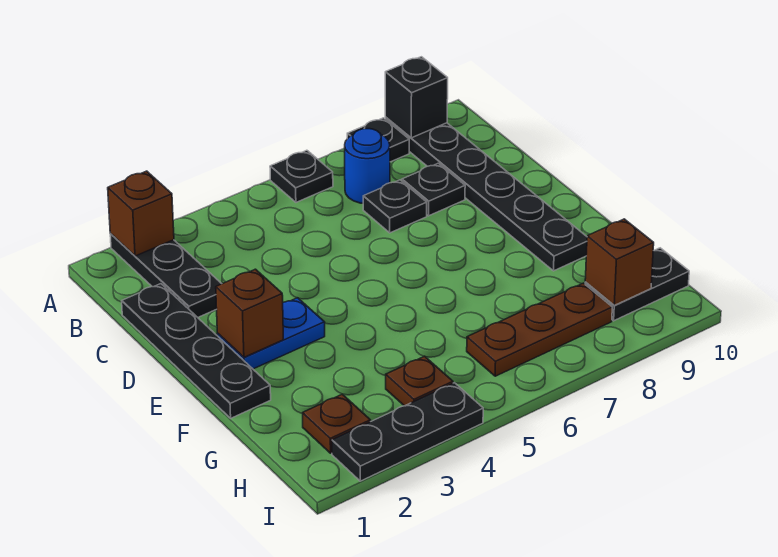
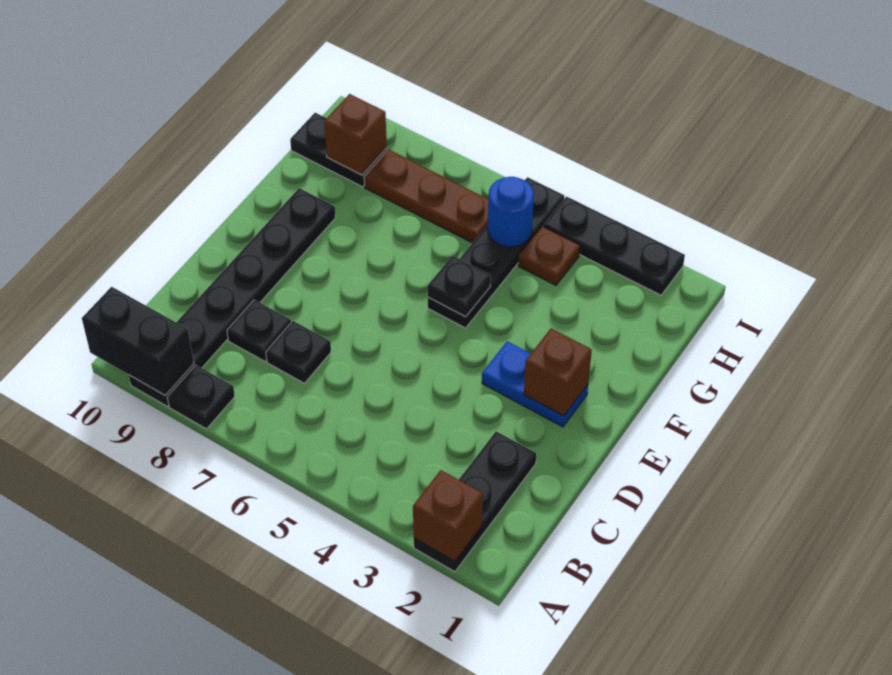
black 1x1 plate [270,150,333,202] -> black 1x1 plate moved to [427,256,491,317]
black 1x1 brick [385,57,448,138] -> black 1x2 brick [82,287,194,395]
blue 1x1 round brick [345,129,390,203] -> blue 1x1 round brick moved to [488,177,534,247]
black 1x4 plate [122,284,271,418] -> black 1x4 plate moved to [428,177,564,328]
brown 1x1 plate [303,394,370,453] -> none

